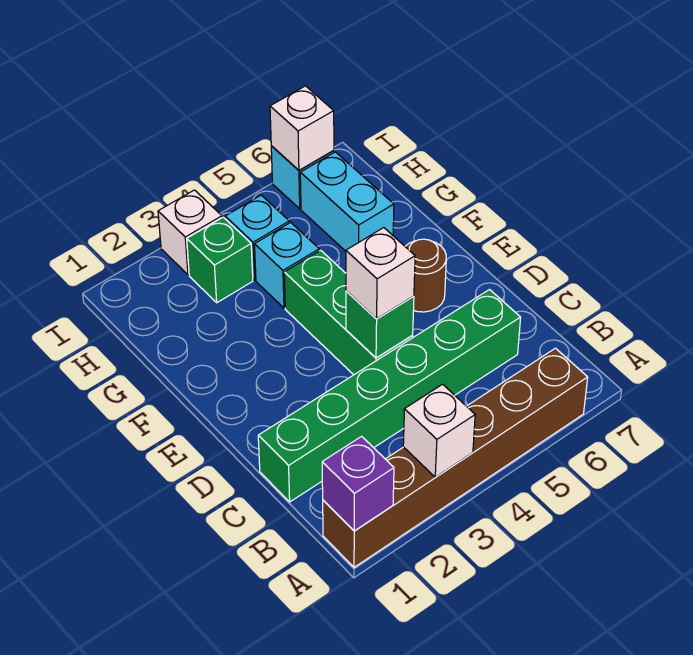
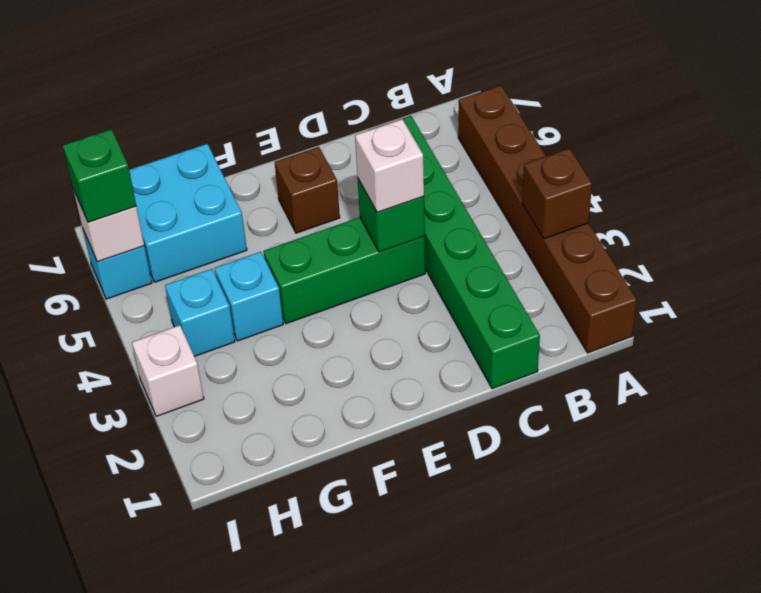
purple 1x1 brick [322,436,394,531] -> none
white 1x1 brick [403,384,475,477] -> brown 1x1 brick [522,148,592,239]
brown 1x1 round brick [405,239,446,312] -> brown 1x1 brick [275,147,340,233]
cyan 1x2 brick [300,152,394,251] -> cyan 2x2 brick [129,144,247,282]
green 1x1 brick [187,217,253,303] -> green 1x1 brick moved to [63,129,136,222]

